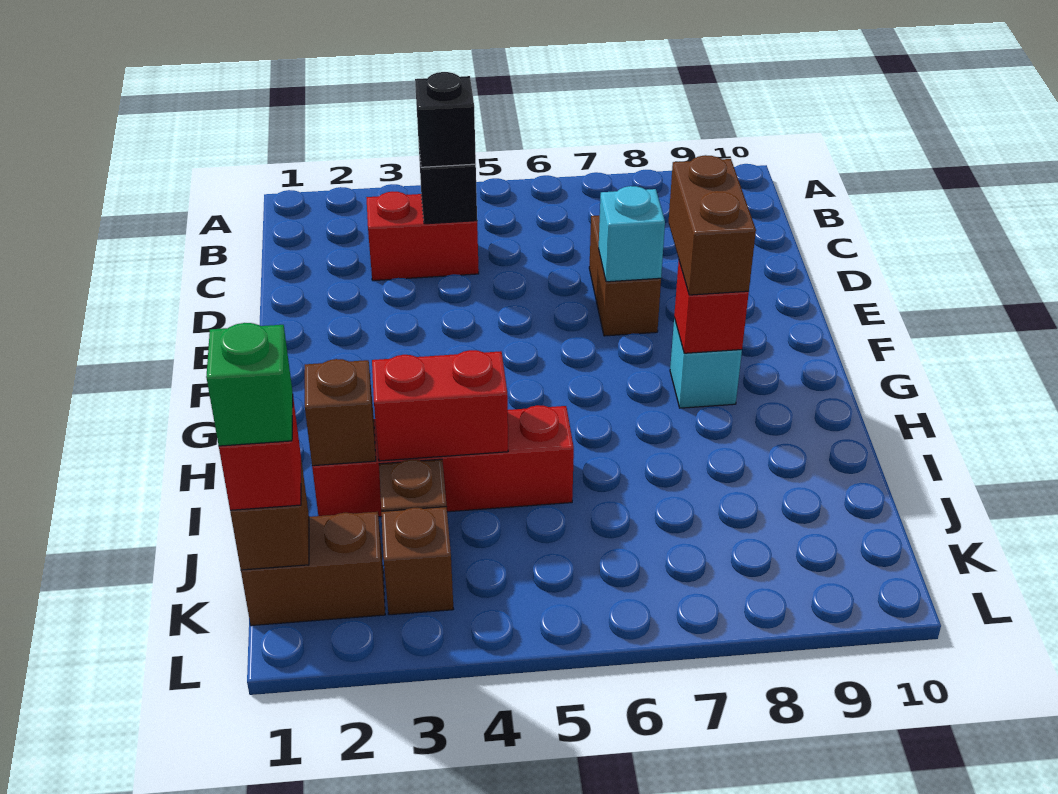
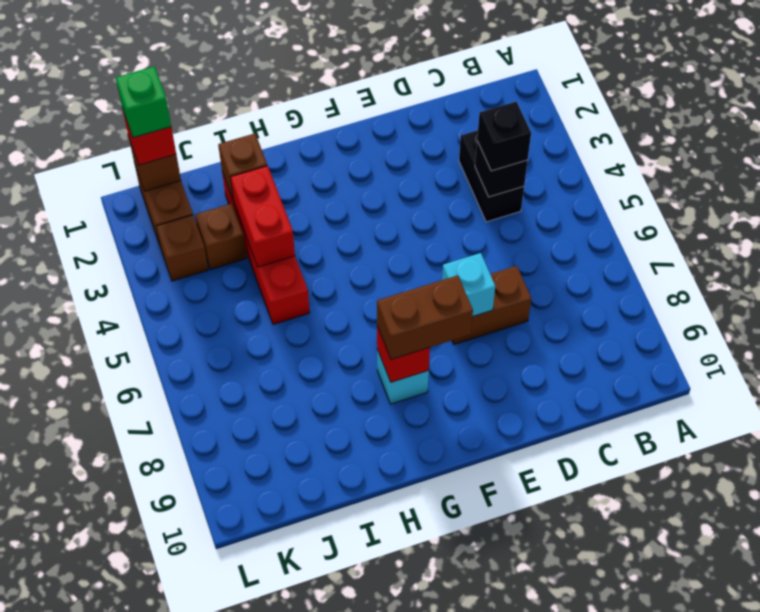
red 1x2 brick [366,192,479,281] -> black 1x2 brick [459,130,524,222]

